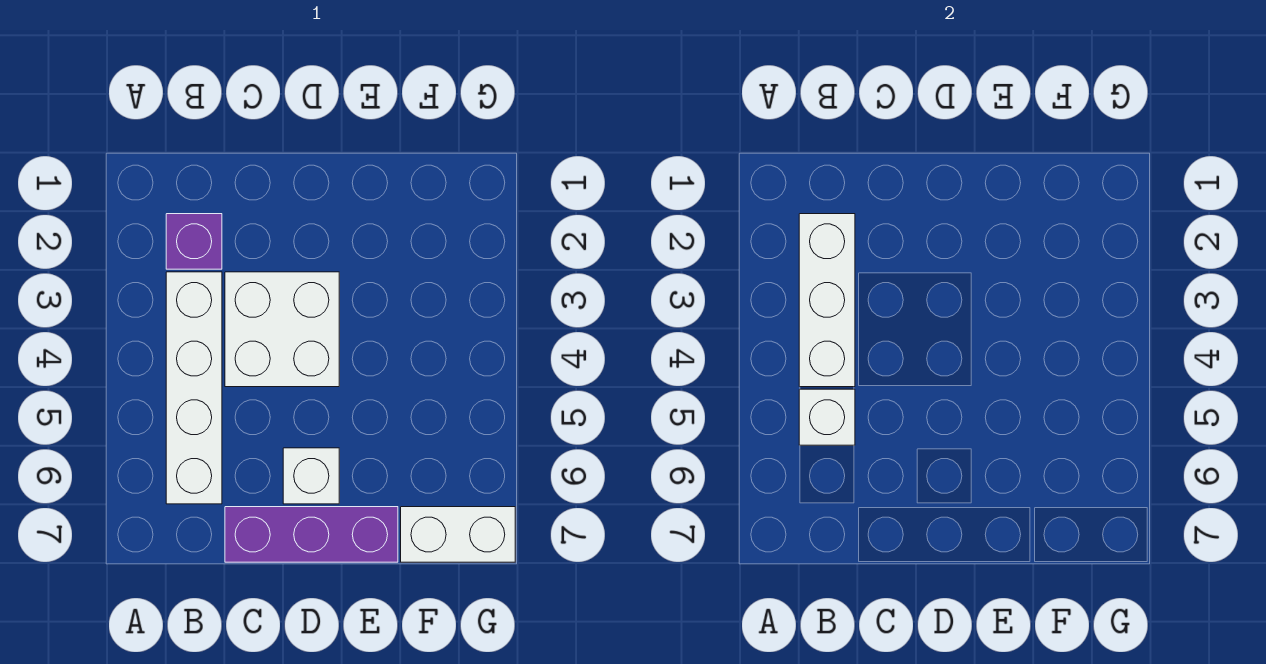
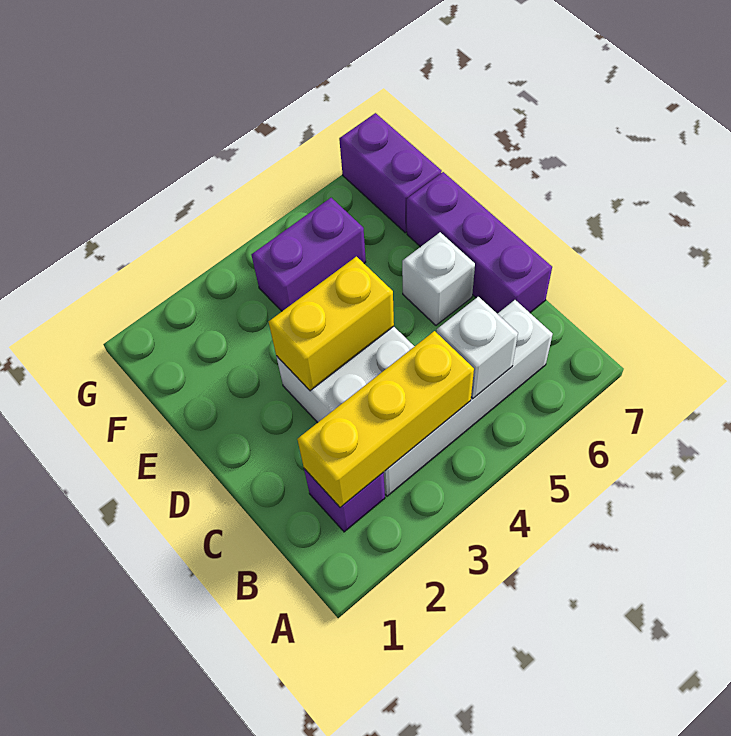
white 1x3 brick [799,214,855,387] -> yellow 1x3 brick [297,331,474,507]
none -> yellow 1x2 brick [269,257,394,391]
none -> purple 1x2 brick [251,198,366,311]
white 1x2 brick [401,507,515,562] -> purple 1x2 brick [339,113,442,233]

